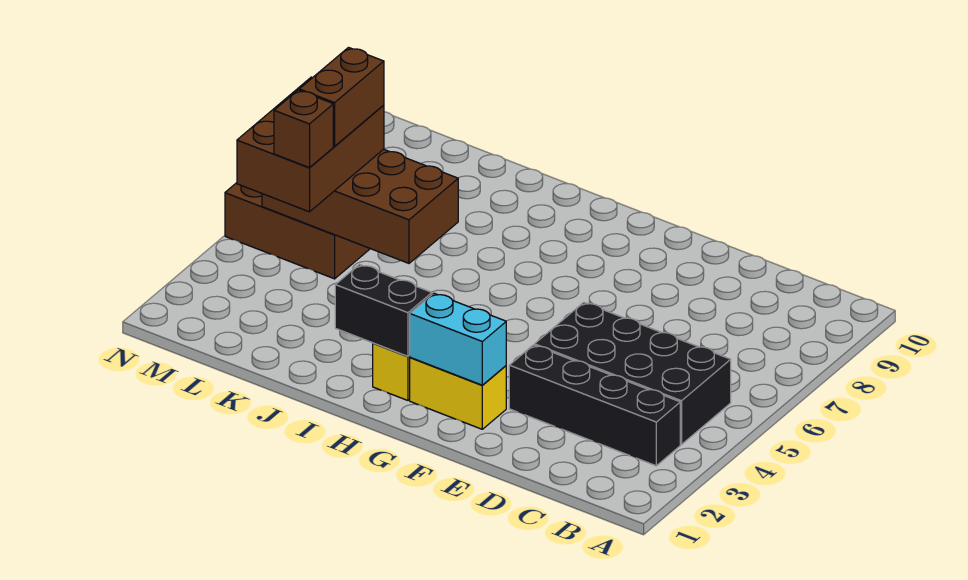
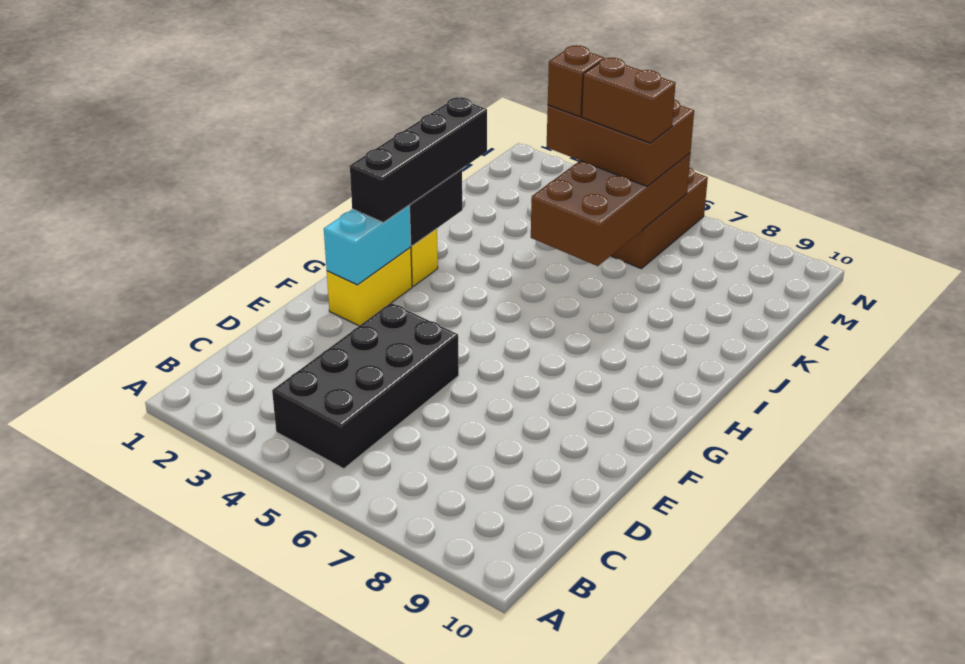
black 1x4 brick [509,345,680,466] -> black 1x4 brick moved to [350,97,487,222]

